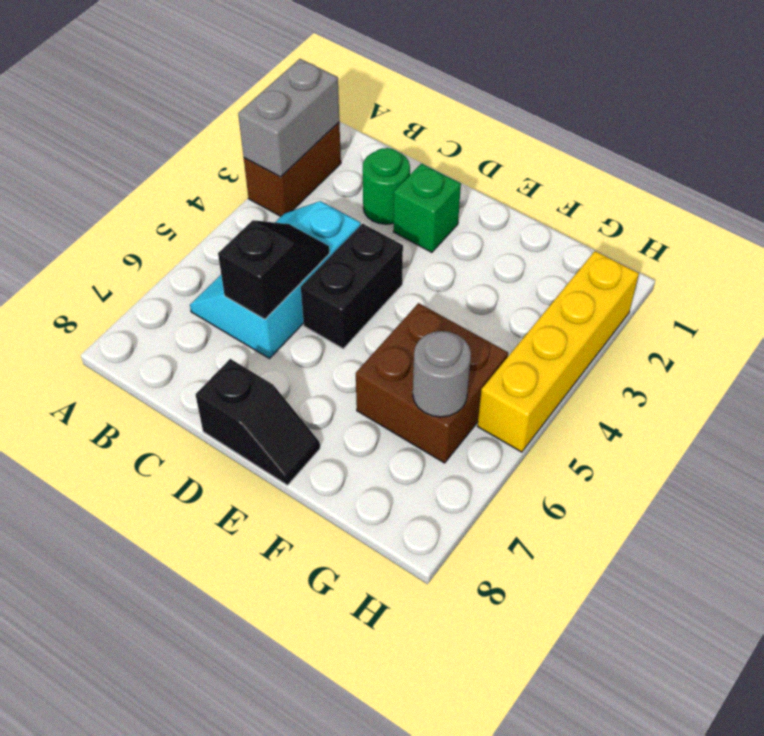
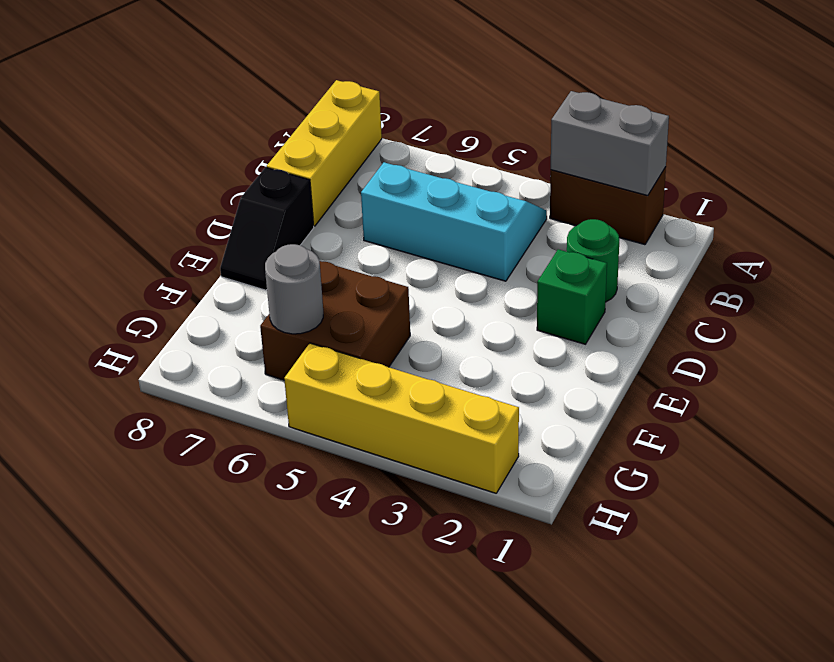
none -> yellow 1x3 brick [267,80,382,226]
black 1x2 slope [218,220,329,319] -> none
black 1x2 brick [301,224,403,349] -> none

